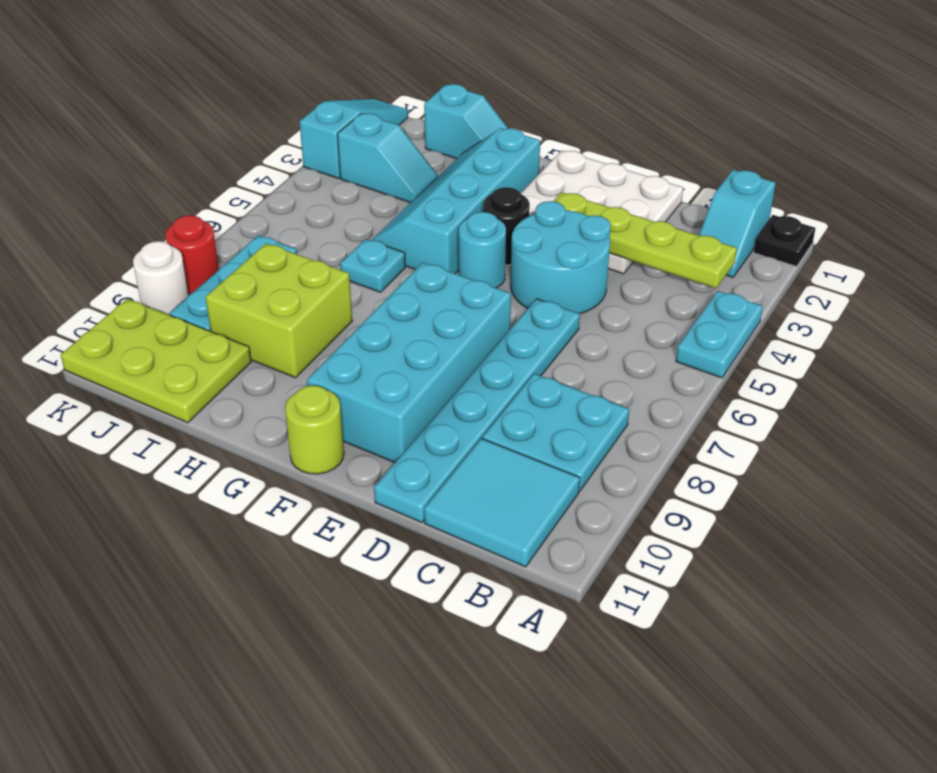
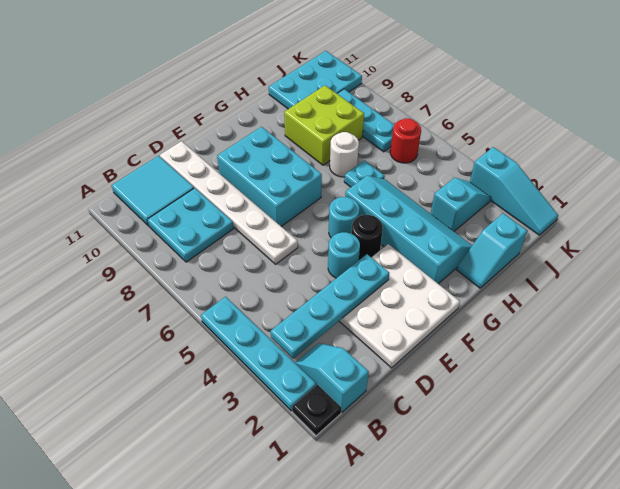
cyan 1x2 plate [676,291,763,378] -> cyan 1x4 plate [201,297,316,411]
lime 1x4 plate [553,192,737,288] -> cyan 1x4 plate [271,254,389,358]
cyan 2x2 round brick [510,201,610,314] -> cyan 1x1 round brick [328,232,360,278]
cyan 1x6 plate [374,299,580,522] -> white 1x6 plate [160,141,298,264]
cyan 2x4 brick [307,262,511,463] -> cyan 2x3 brick [217,127,322,227]
lime 1x1 round brick [285,386,344,474] -> none
cyan 1x2 slope [337,113,438,203] -> cyan 1x2 slope turned to [431,178,491,231]
lime 2x3 plate [61,299,251,423] -> cyan 2x3 plate [269,51,362,109]
red 1x1 round brick [165,215,219,294] -> red 1x1 round brick moved to [390,118,421,163]
white 1x1 round brick [133,241,188,315] -> white 1x1 round brick moved to [330,132,359,177]

